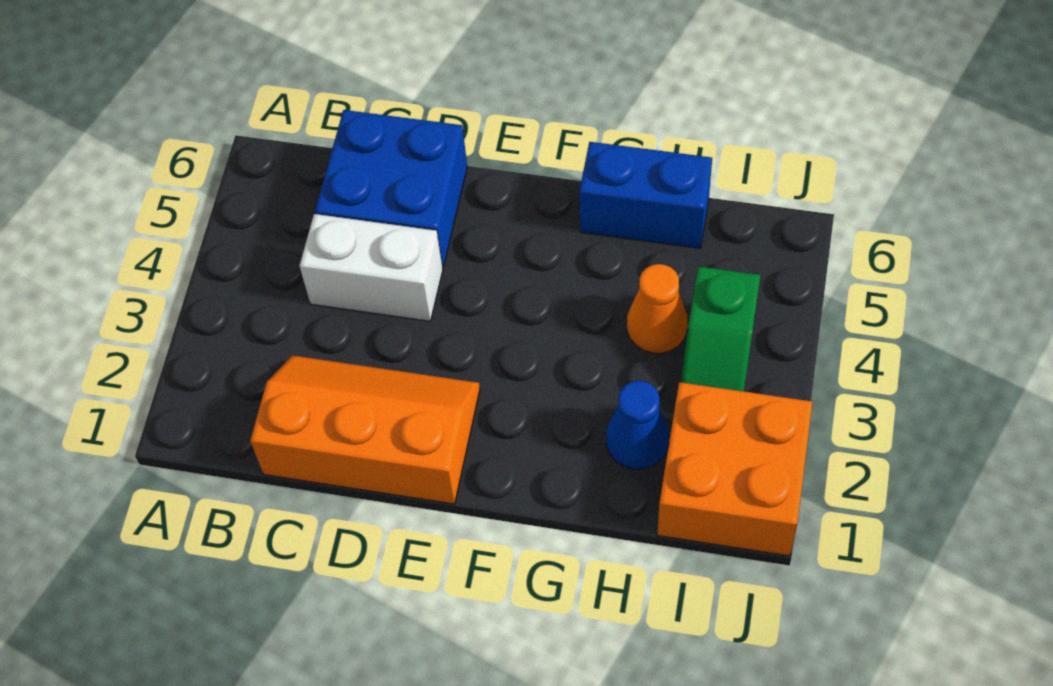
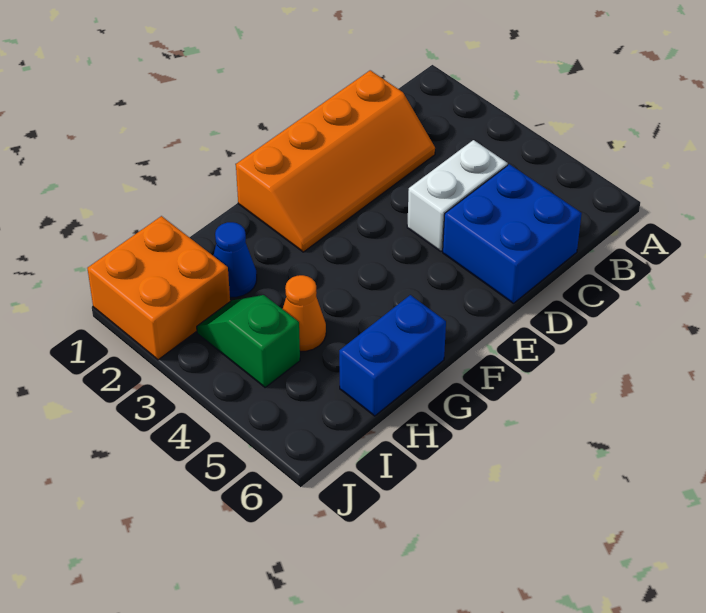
orange 2x3 slope [250,355,480,504] -> orange 2x4 slope [236,70,435,252]

